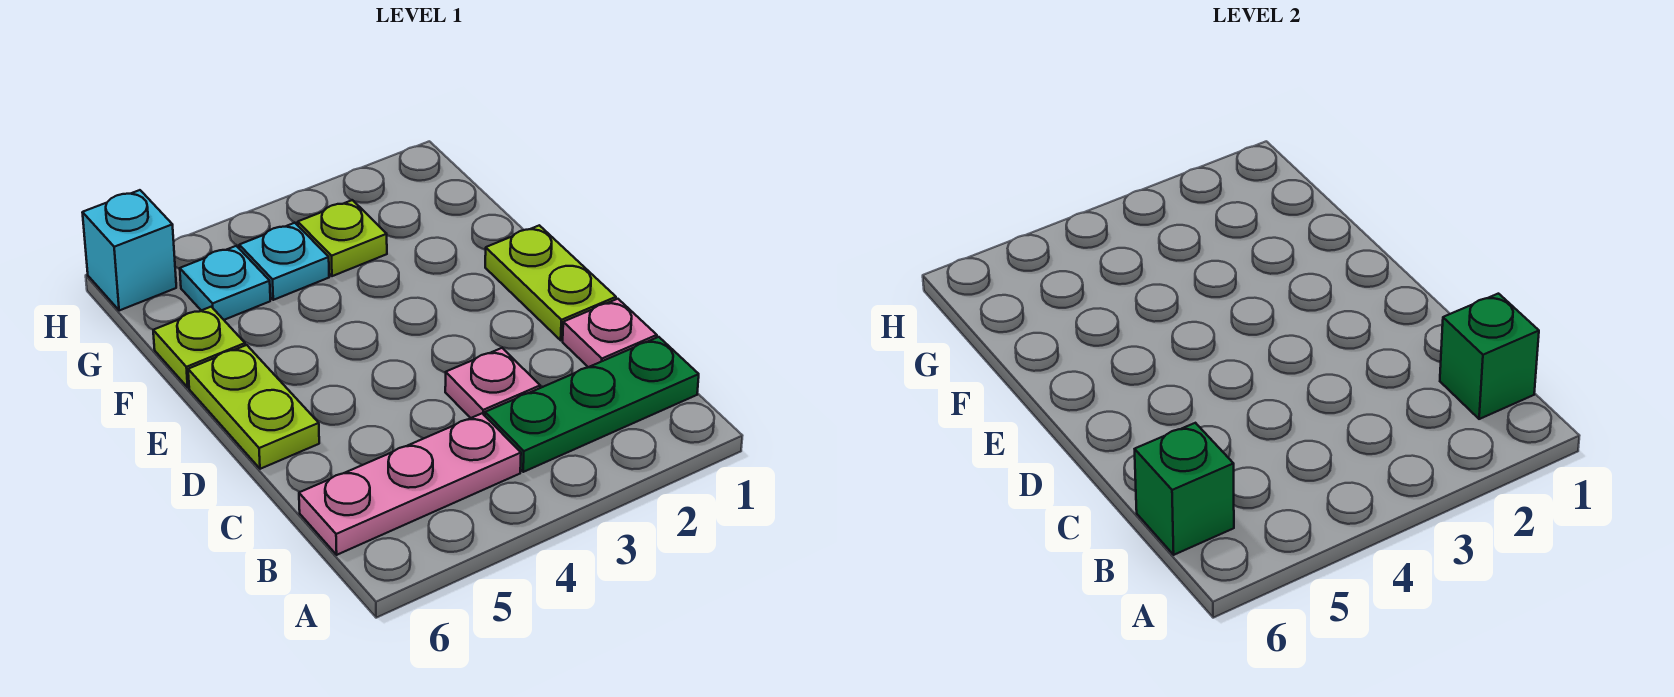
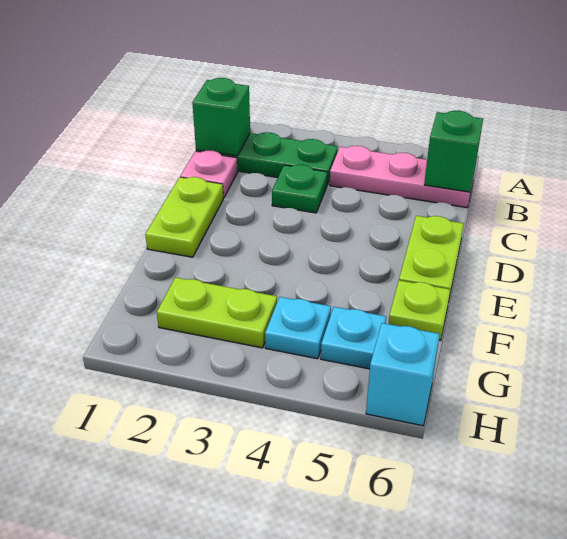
pink 1x1 plate [445,348,540,418] -> green 1x1 plate [272,165,327,213]
lime 1x1 plate [298,200,387,276] -> lime 1x2 plate [157,278,277,348]

